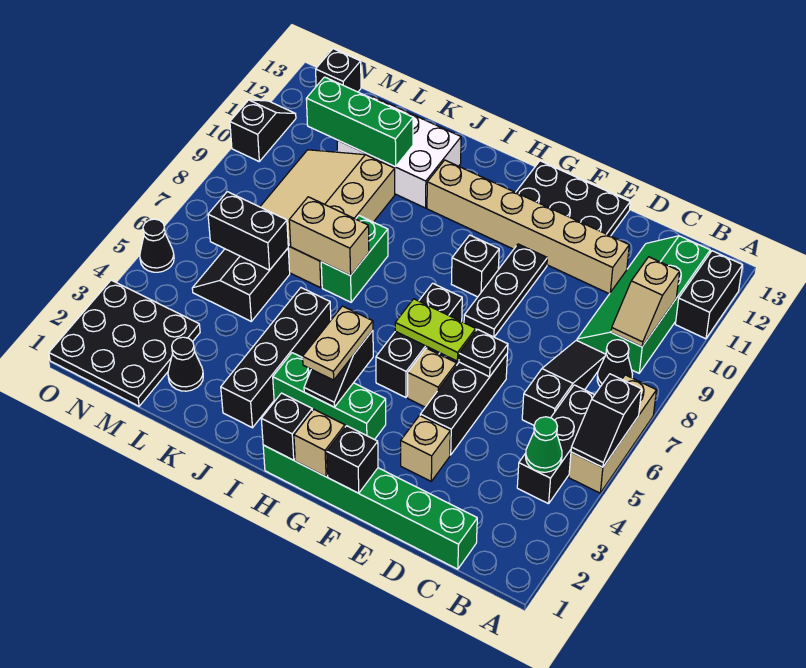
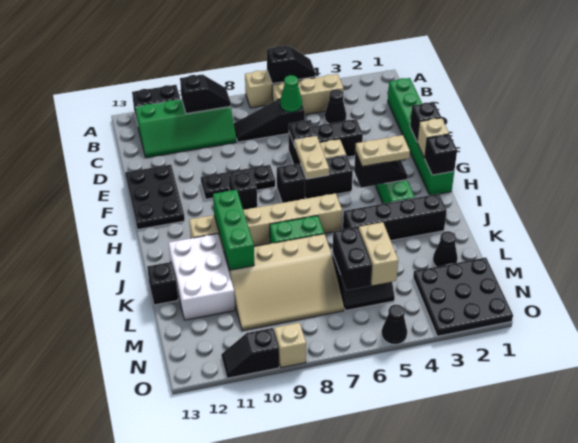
black 1x3 brick [517,385,594,504] -> tan 1x3 brick [272,74,344,115]
green 1x1 cone [526,417,562,472] -> green 1x1 cone moved to [280,75,302,112]
black 1x1 cone [597,340,633,387] -> black 1x1 cone moved to [325,89,346,124]
tan 1x2 slope [611,257,680,347] -> black 1x2 slope [180,75,231,114]
tan 1x6 brick [427,160,629,294] -> tan 1x6 brick turned to [189,193,342,252]
tan 1x1 brick [401,416,450,481] -> tan 1x1 brick moved to [274,323,306,368]
lime 1x2 plate [395,299,476,361] -> tan 1x2 plate [294,136,329,179]
tan 1x2 brick [289,197,369,276] -> tan 1x2 brick moved to [359,222,398,285]
green 1x3 brick [306,77,413,167] -> green 1x3 brick moved to [213,190,254,270]
black 1x1 brick [316,49,361,92] -> black 1x1 brick moved to [147,262,178,305]

